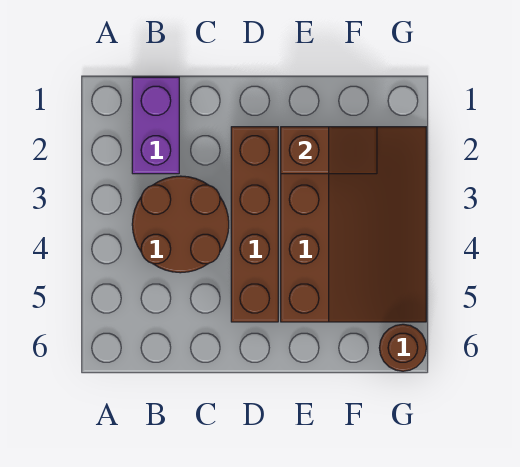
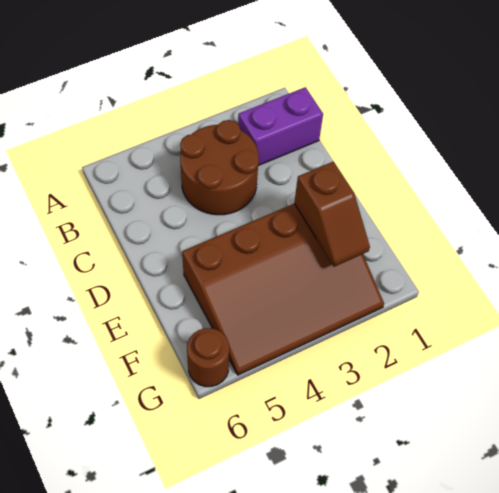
brown 1x4 brick [231,127,278,322] -> none

